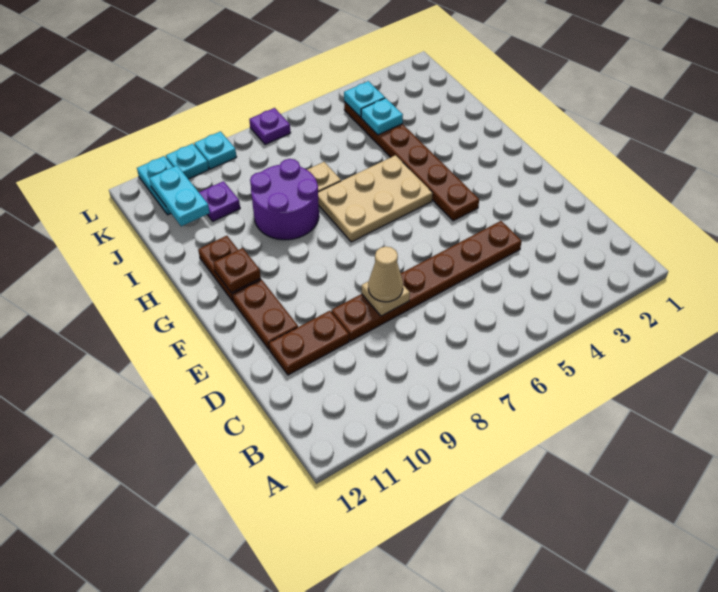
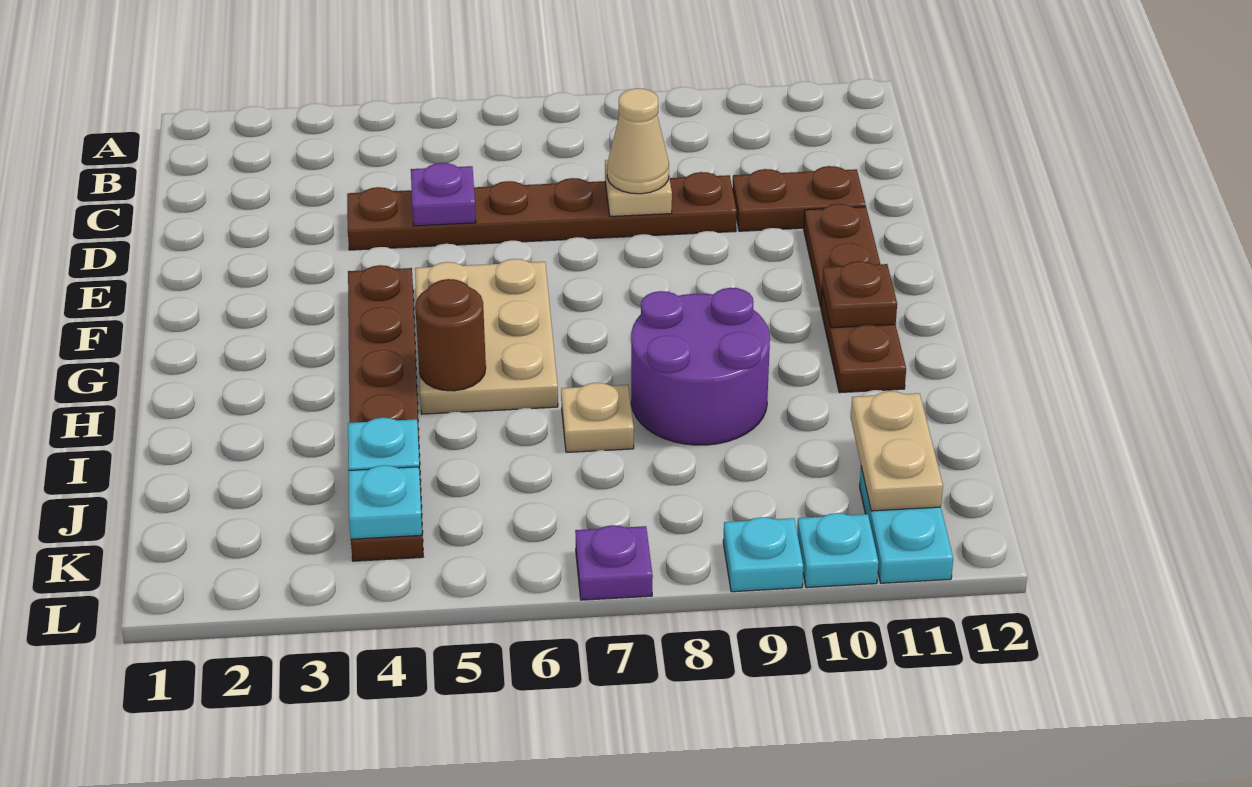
tan 2x3 plate [318,155,433,242] -> tan 2x3 plate turned to [415,259,558,414]
none -> brown 1x1 round brick [415,279,486,391]
purple 1x1 plate [199,181,240,221] -> purple 1x1 plate moved to [411,163,476,226]
cyan 1x2 plate [149,166,210,226] -> tan 1x2 plate [851,391,943,511]

